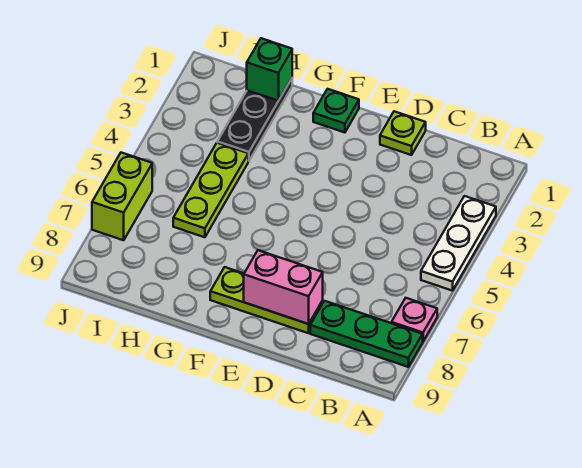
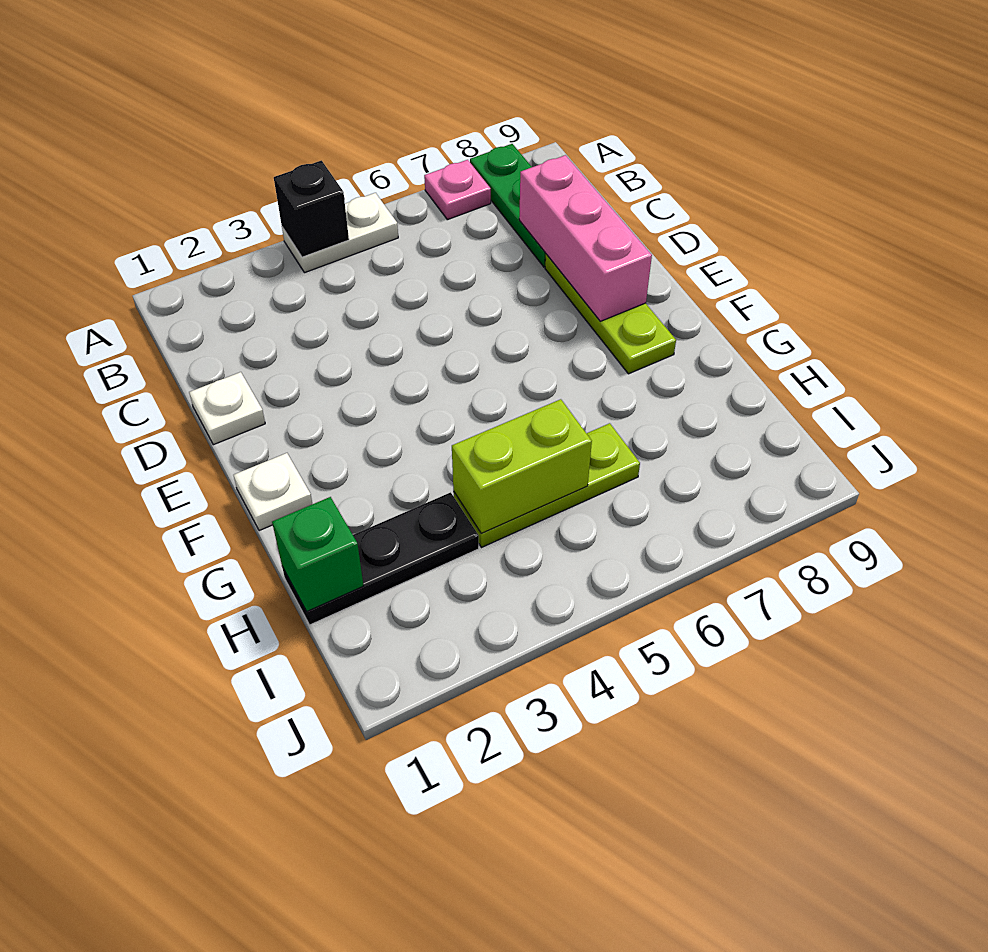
white 1x3 plate [421,196,496,291] -> white 1x2 plate [282,193,398,273]
none -> black 1x1 brick [274,161,349,257]
lime 1x1 plate [380,111,426,155] -> white 1x1 plate [189,372,265,445]
pink 1x2 brick [244,250,323,324] -> pink 1x3 brick [519,155,652,321]
green 1x1 plate [313,89,359,133] -> white 1x1 plate [233,453,312,531]
lime 1x2 brick [92,153,152,240] -> lime 1x2 brick moved to [452,399,592,533]

